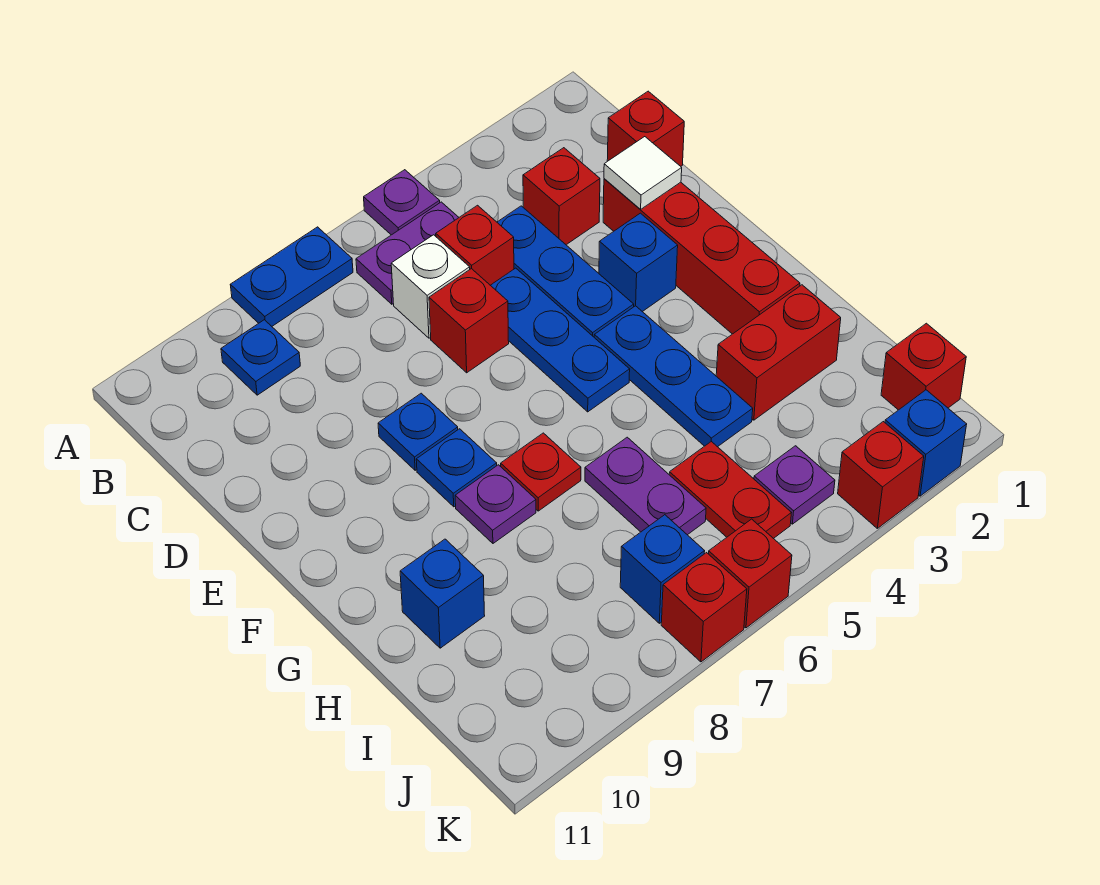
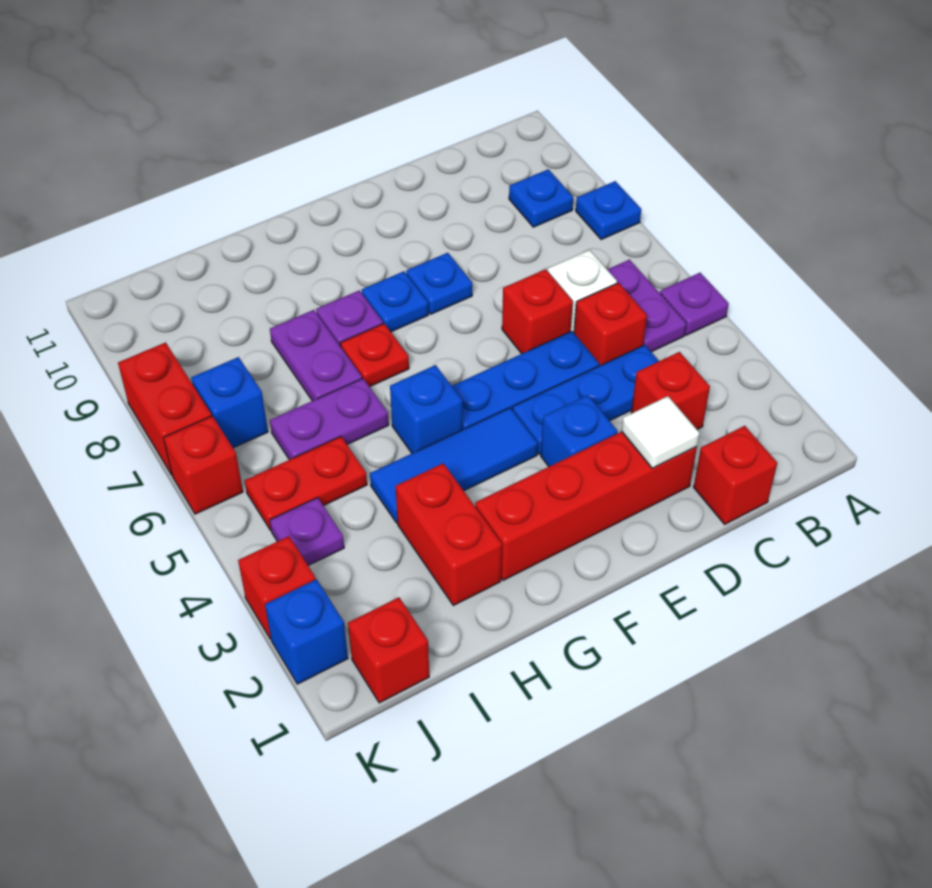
blue 1x2 plate [230,227,353,326] -> blue 1x1 plate [576,181,641,240]
blue 1x3 plate [594,306,753,447] -> blue 1x3 tile [370,408,538,523]
none -> purple 1x2 plate [270,310,362,401]
blue 1x1 brick [400,539,485,648] -> blue 1x1 brick moved to [390,365,462,453]
red 1x1 brick [661,553,747,662] -> red 1x2 brick [118,343,212,475]

